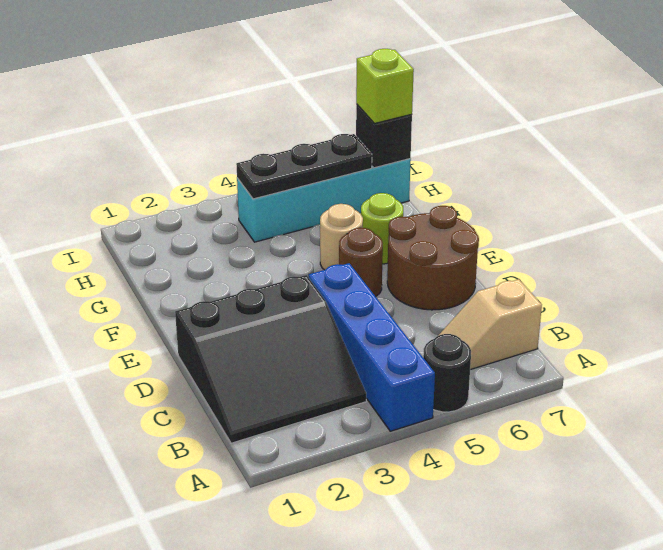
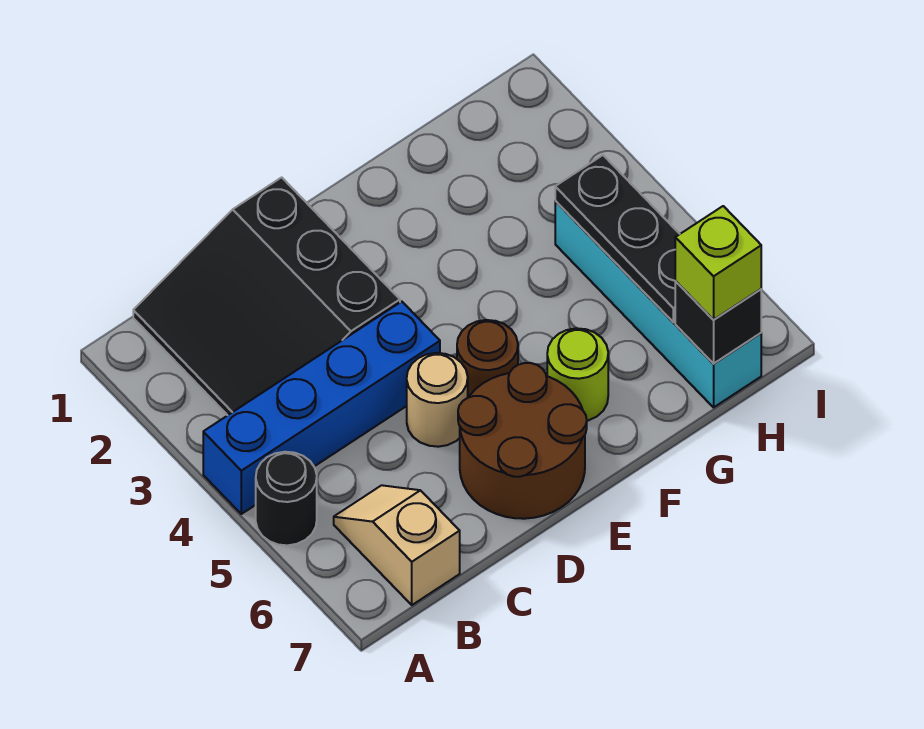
tan 1x1 round brick [320,204,363,270] -> tan 1x1 round brick moved to [407,353,468,447]

